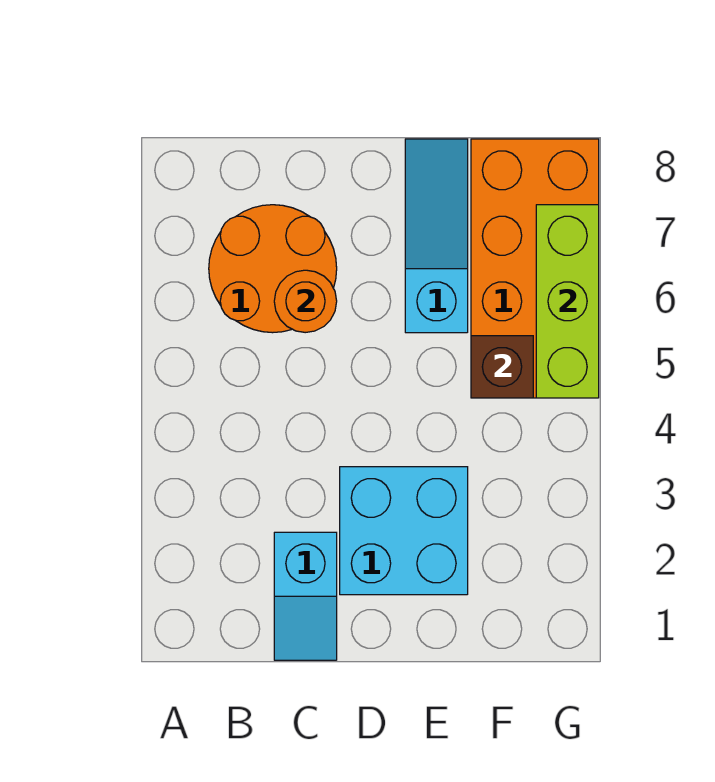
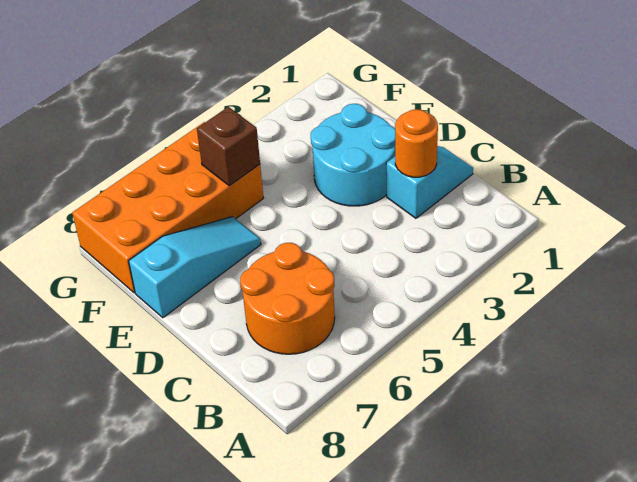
orange 1x1 round brick [274,270,337,333] -> orange 1x1 round brick moved to [395,109,438,177]
cyan 2x2 brick [340,467,468,595] -> cyan 2x2 round brick [311,104,395,206]
cyan 1x3 slope [405,139,468,333] -> cyan 1x3 slope turned to [129,217,261,318]
lime 1x3 brick [536,205,599,398] -> none

